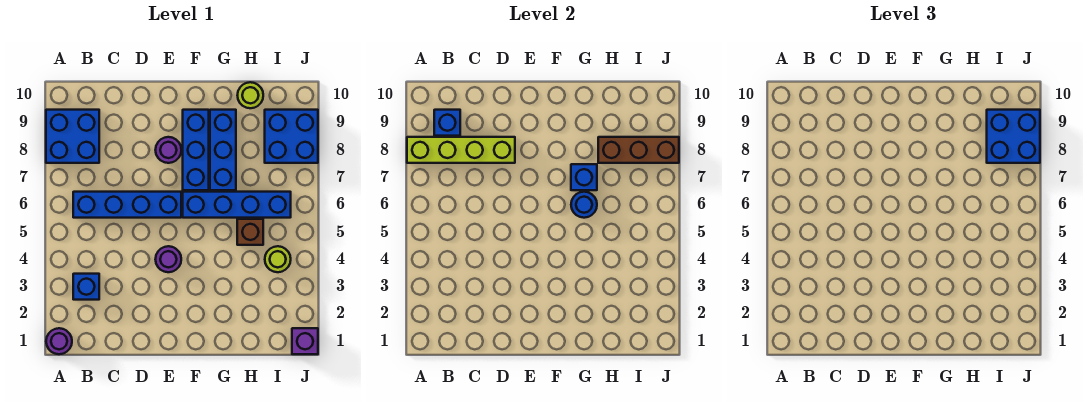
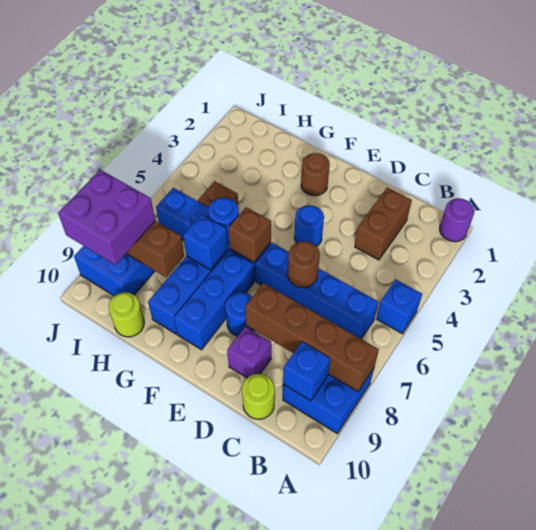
lime 1x4 brick [407,137,515,163] -> brown 1x4 brick [245,283,379,391]
blue 1x1 brick [73,274,99,300] -> blue 1x1 brick moved to [377,280,422,334]
none -> brown 1x2 brick [355,188,412,260]
none -> brown 1x1 round brick [288,241,320,288]
purple 1x1 round brick [155,246,181,272] -> blue 1x1 round brick [294,205,324,246]
purple 1x1 round brick [156,137,181,163] -> blue 1x1 round brick [225,292,254,336]
none -> brown 1x1 round brick [301,153,330,196]
none -> brown 1x1 brick [228,207,271,262]
lime 1x1 round brick [265,246,291,272] -> lime 1x1 round brick moved to [242,374,275,419]
blue 2x2 brick [987,110,1040,163] -> purple 2x2 brick [58,170,155,265]
purple 1x1 brick [292,328,318,354] -> purple 1x1 brick moved to [227,327,271,378]

